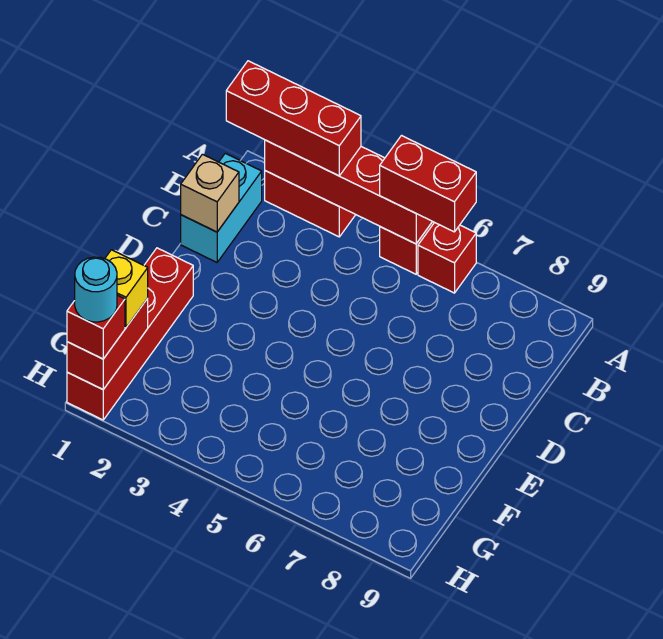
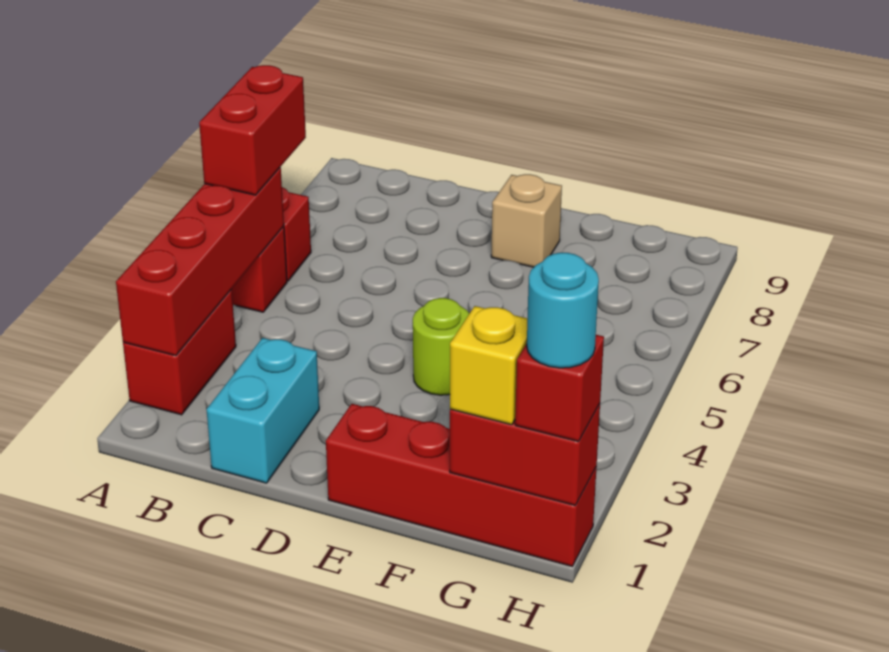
red 1x3 brick [226,61,361,176] -> none
cyan 1x2 brick [181,153,262,262] -> cyan 1x2 brick turned to [207,338,319,483]
tan 1x1 brick [181,154,239,232] -> tan 1x1 brick moved to [491,174,562,267]
none -> lime 1x1 round brick [413,298,469,395]

